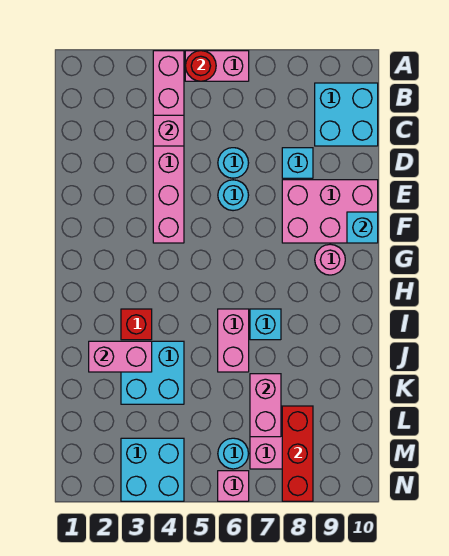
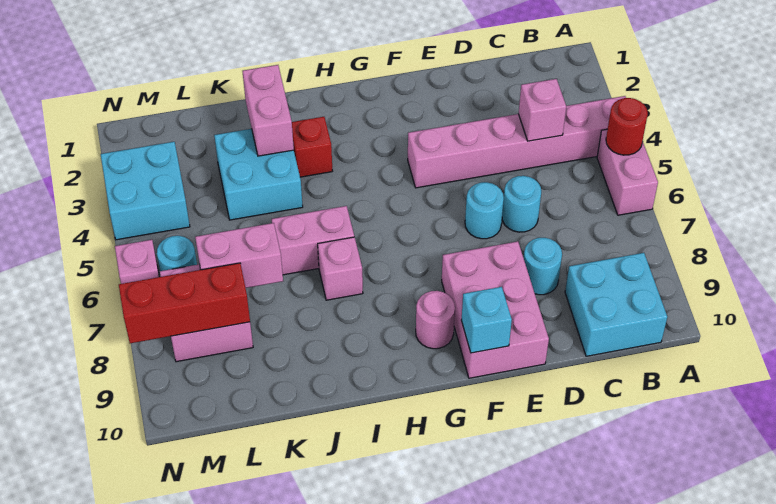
cyan 1x1 brick [282,148,313,178] -> cyan 1x1 round brick [524,238,562,295]
cyan 1x1 brick [250,309,281,340] -> pink 1x1 brick [318,237,363,300]

